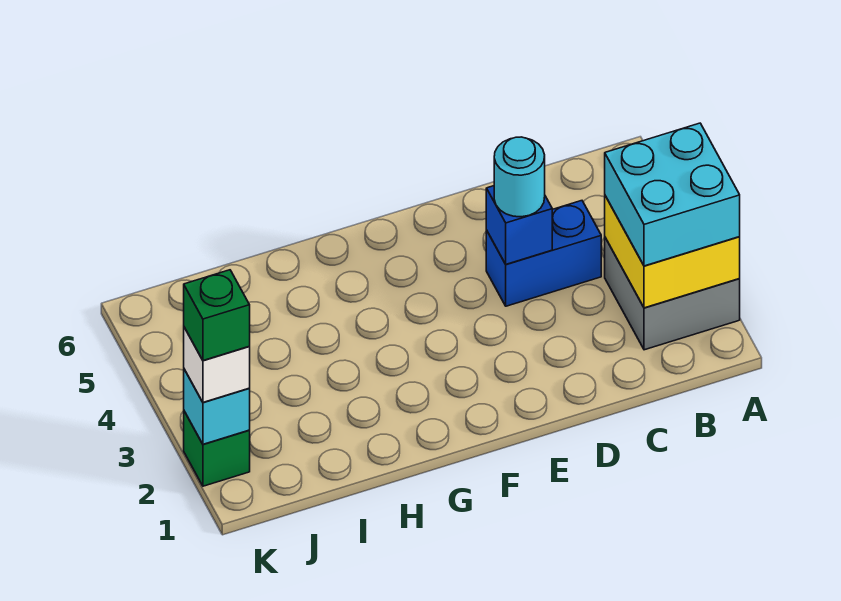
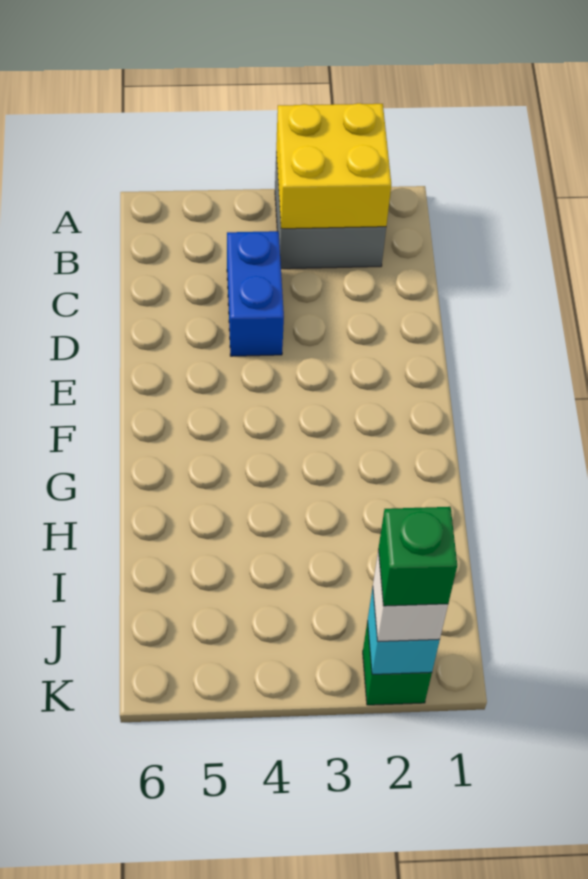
cyan 2x2 brick [605,123,740,266] -> none
blue 1x1 brick [486,186,552,264] -> none
cyan 1x1 round brick [494,137,545,217] -> none

